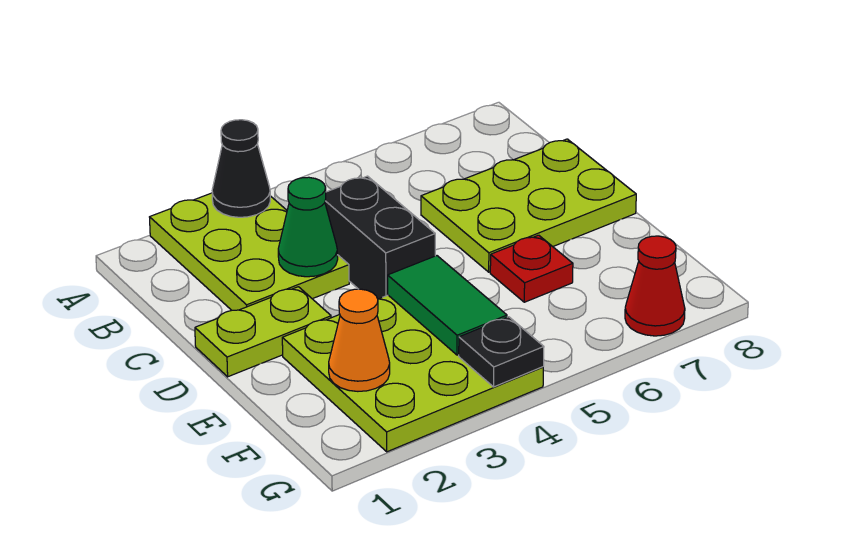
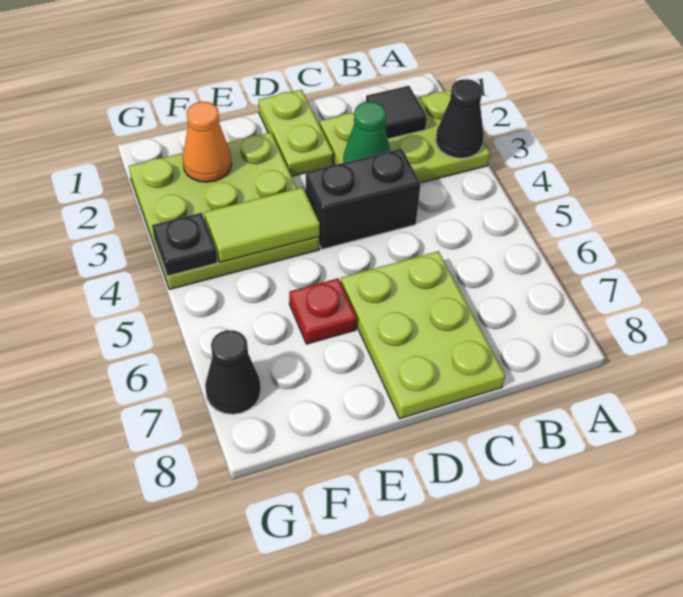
none -> black 1x1 tile [366,86,427,139]
green 1x2 tile [388,256,507,355] -> lime 1x2 tile [204,187,320,262]
red 1x1 cone [625,236,685,336] -> black 1x1 cone [205,330,261,414]

